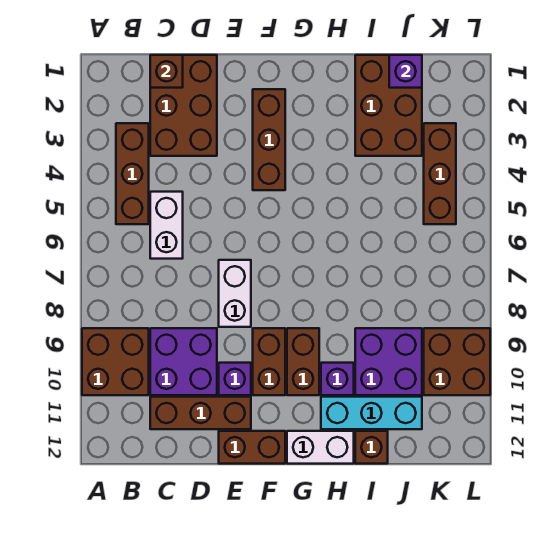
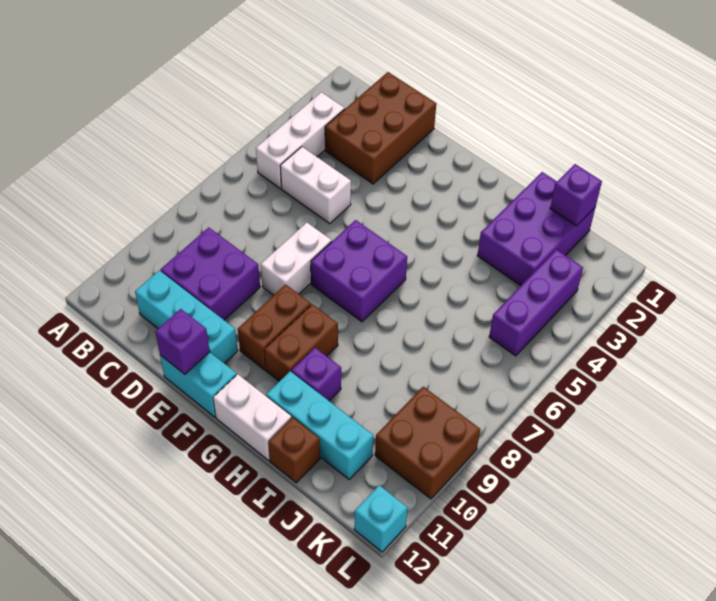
brown 2x2 brick [82,328,149,395] -> none
brown 1x3 brick [116,123,149,224] -> white 1x3 brick [256,92,345,189]
brown 1x1 brick [150,55,183,88] -> none
white 1x2 brick [150,192,183,259] -> white 1x2 brick turned to [280,147,351,223]
brown 1x3 brick [150,397,251,429] -> cyan 1x3 brick [135,270,238,363]
purple 1x1 brick [219,363,251,395] -> purple 1x1 brick moved to [155,309,210,374]
brown 1x2 brick [219,431,285,464] -> cyan 1x2 brick [160,352,237,417]
brown 1x3 brick [253,89,285,190] -> none
brown 2x3 brick [355,55,422,156] -> purple 2x3 brick [477,172,595,286]
purple 2x2 brick [355,328,422,395] -> purple 2x2 brick moved to [311,220,407,322]
brown 1x3 brick [424,123,456,224] -> purple 1x3 brick [489,250,583,356]
none -> cyan 1x1 brick [354,485,408,552]

